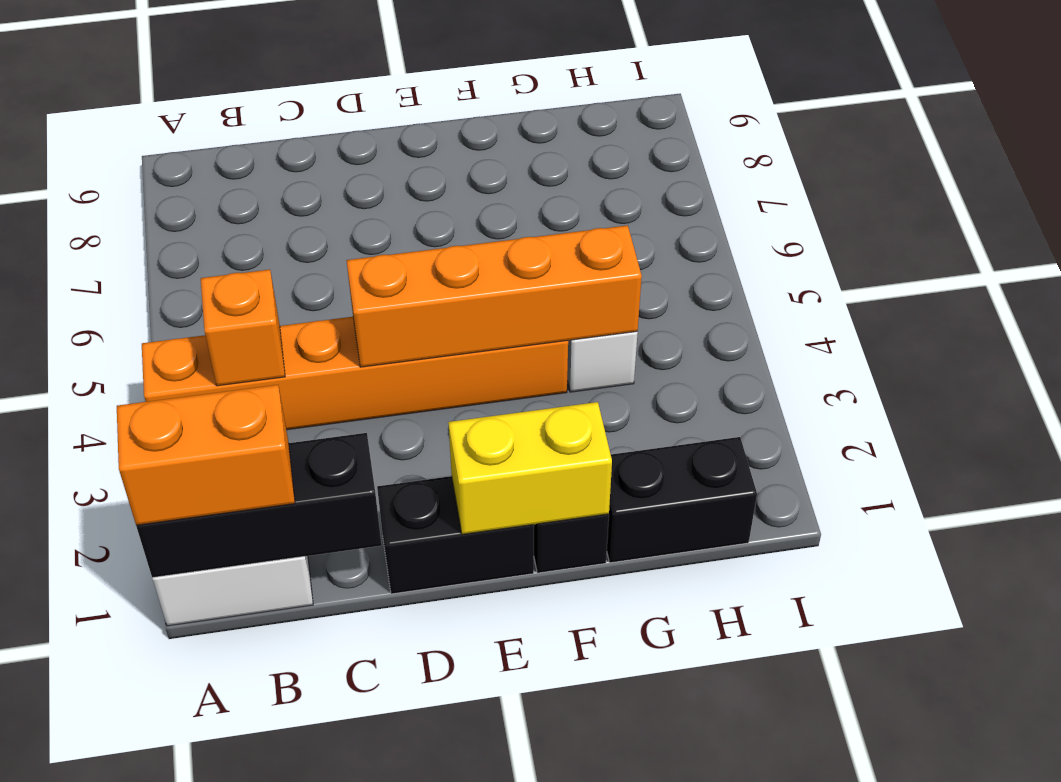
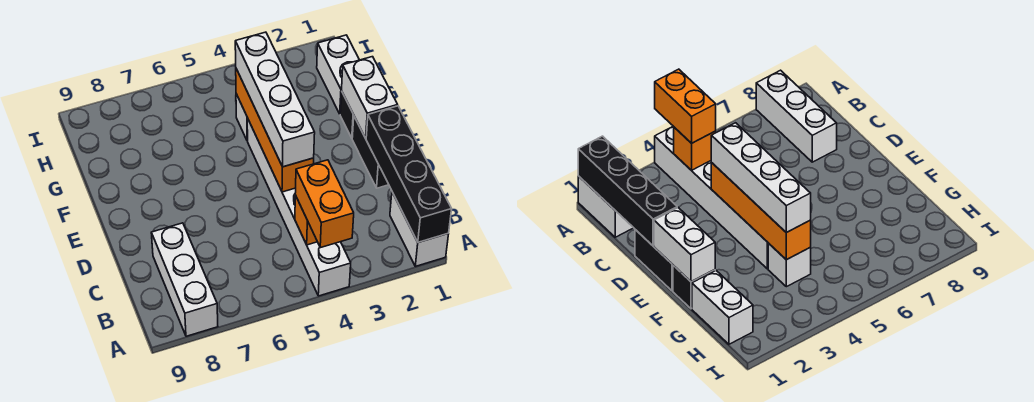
black 1x3 brick [136,433,382,578] -> black 1x4 brick [366,106,452,242]
orange 1x2 brick [117,385,295,526] -> orange 1x2 brick moved to [295,160,354,248]
orange 1x6 brick [142,317,568,430] -> white 1x6 brick [247,118,351,296]
none -> white 1x3 brick [151,223,218,336]
none -> white 1x4 brick [235,32,315,167]
yellow 1x2 brick [448,402,612,534] -> white 1x2 brick [342,57,398,138]
black 1x2 brick [607,437,757,563] -> white 1x2 brick [317,35,359,114]

